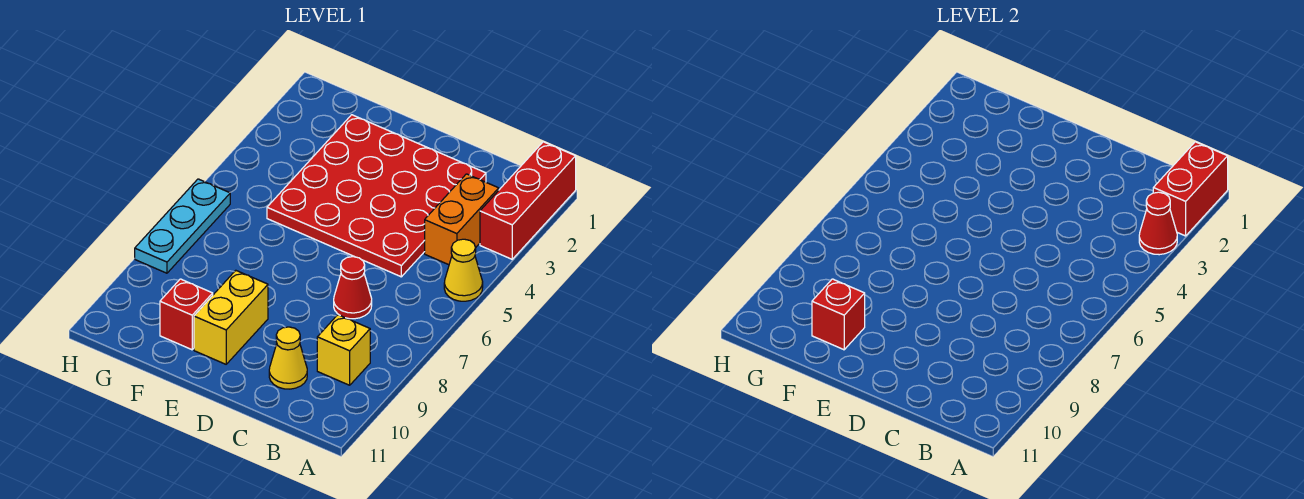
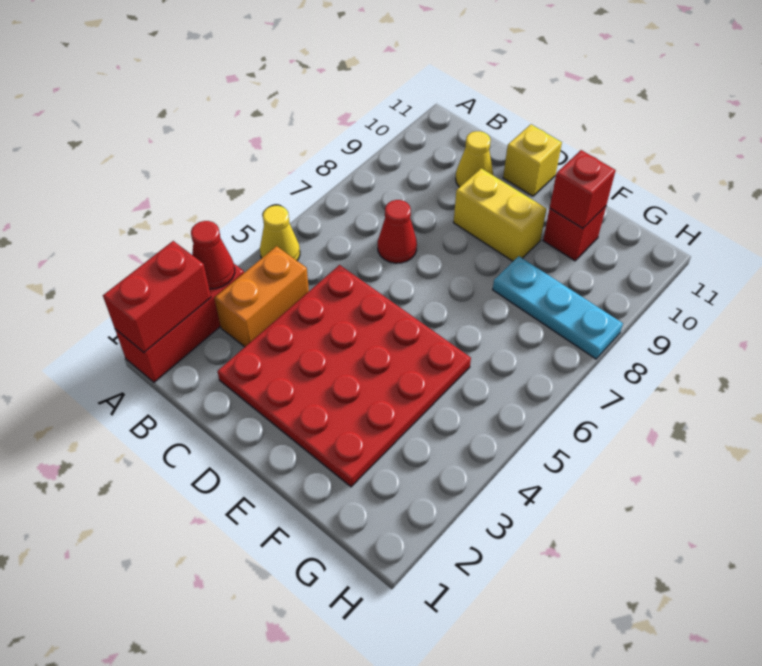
yellow 1x1 brick [317,315,370,385] -> yellow 1x1 brick moved to [503,124,562,196]
yellow 1x2 brick [194,271,268,364] -> yellow 1x2 brick turned to [454,168,546,261]
cyan 1x3 plate [135,179,230,273] -> cyan 1x3 plate turned to [493,256,623,359]

